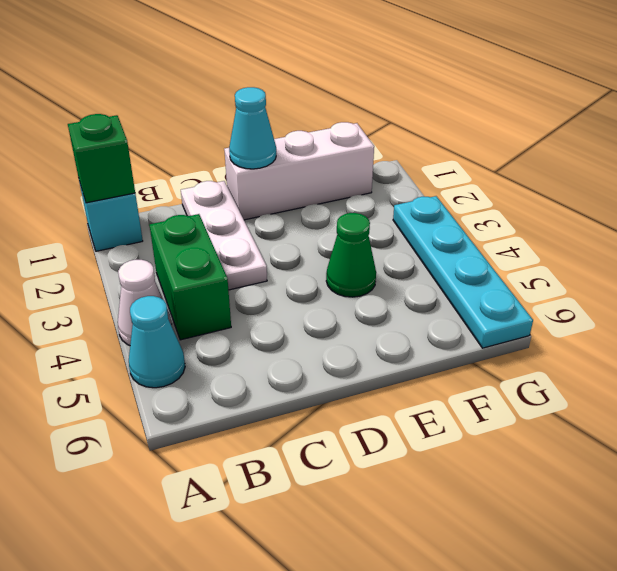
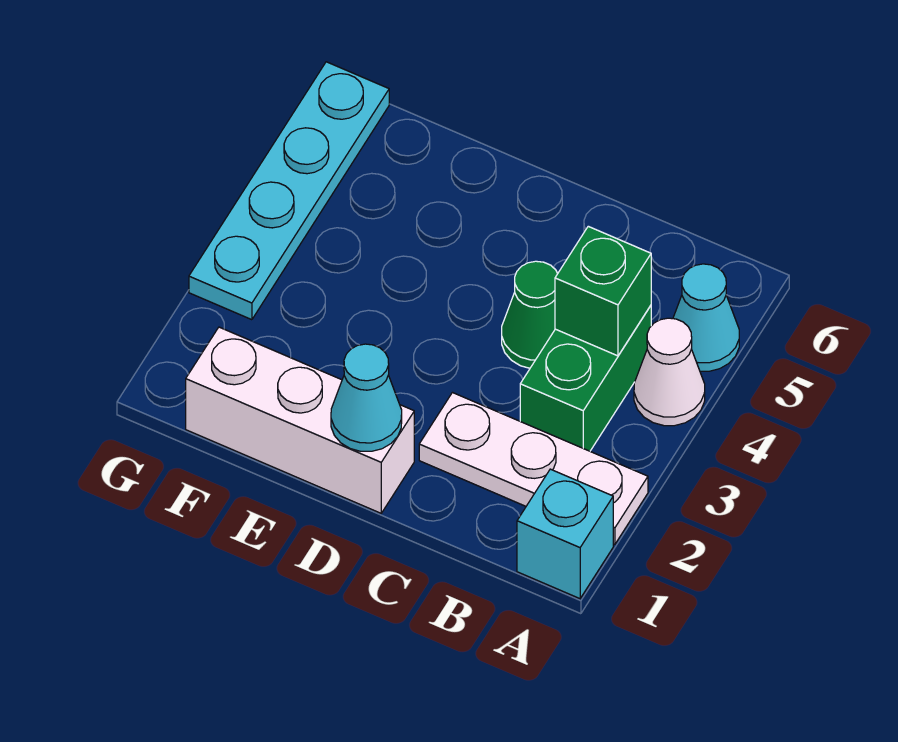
green 1x1 brick [68,114,135,203] -> green 1x1 brick moved to [555,226,651,356]
white 1x3 plate [181,181,267,290] -> white 1x3 plate turned to [419,393,648,544]
green 1x1 cone [326,213,376,297] -> green 1x1 cone moved to [502,261,558,368]

